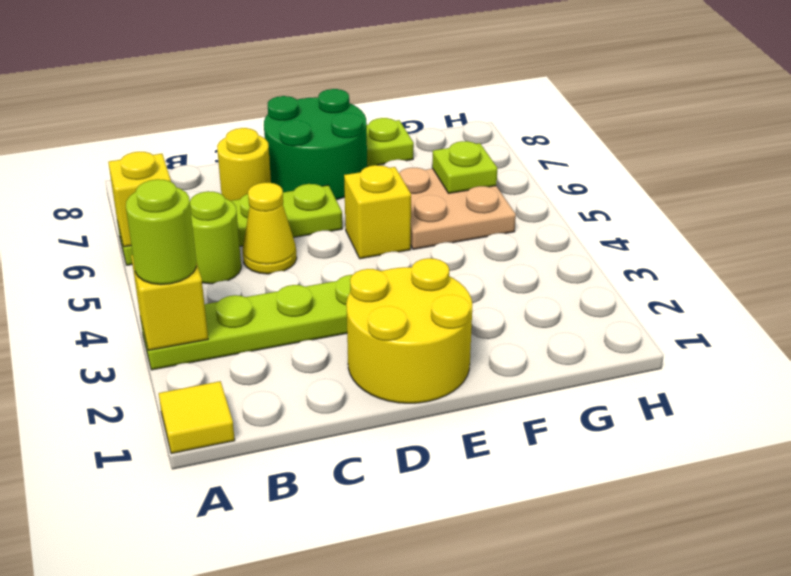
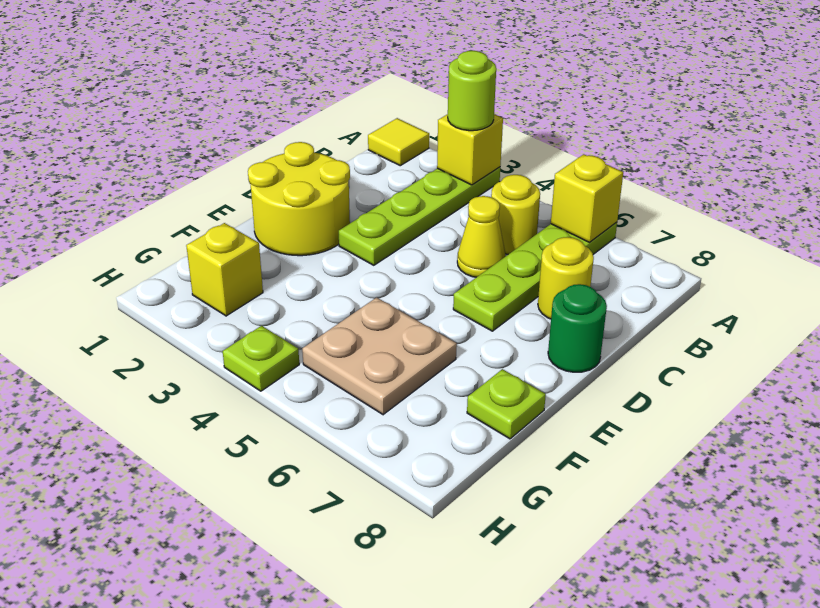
lime 1x1 round brick [190,191,241,284] -> yellow 1x1 round brick [491,175,540,254]
green 2x2 round brick [264,89,367,200] -> green 1x1 round brick [548,284,607,372]
yellow 1x1 brick [344,165,411,259] -> yellow 1x1 brick moved to [186,223,263,316]
lime 1x1 plate [432,141,497,193] -> lime 1x1 plate moved to [223,326,299,391]

